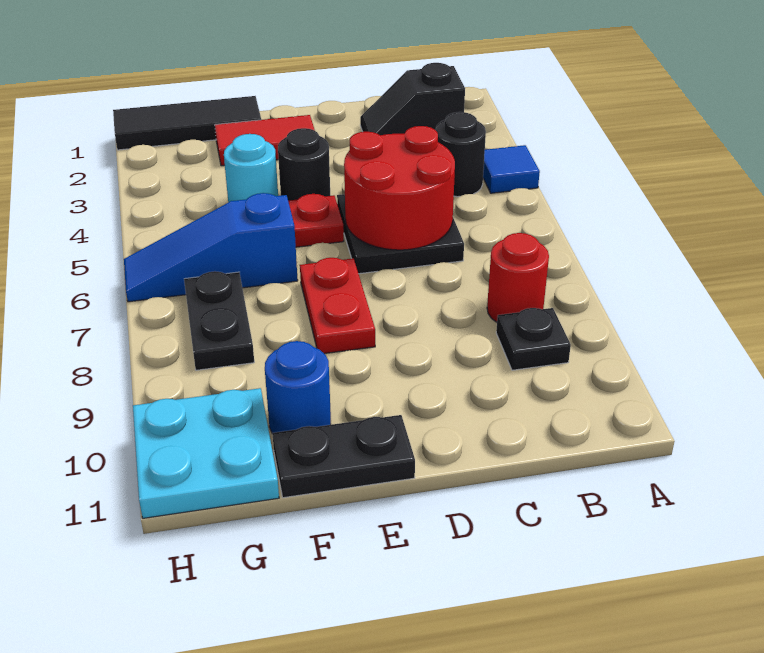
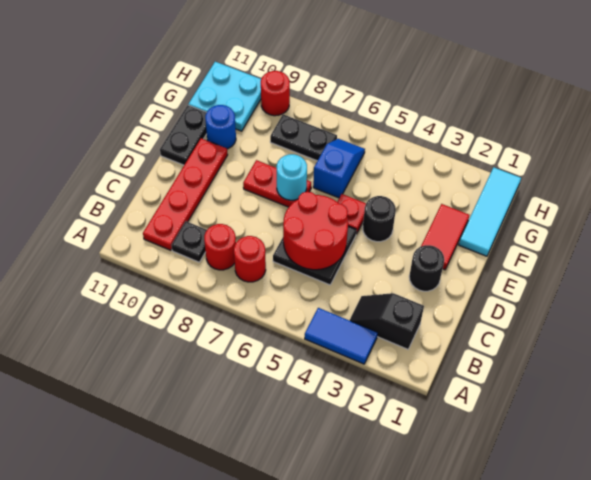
blue 1x1 tile [483,145,540,193] -> blue 1x2 tile [305,308,378,364]
black 1x2 slope [360,63,465,135] -> black 1x2 slope turned to [349,293,424,349]
black 1x1 round brick [436,112,486,197] -> black 1x1 round brick moved to [409,245,444,291]
none -> red 1x1 round brick [234,236,266,282]
none -> red 1x4 plate [143,138,228,250]
black 1x3 tile [113,96,261,150] -> cyan 1x3 tile [459,167,521,256]
cyan 1x1 round brick [224,134,278,202] -> cyan 1x1 round brick moved to [277,154,307,200]
blue 1x3 slope [124,193,298,302] -> blue 1x2 slope [313,139,365,198]
none -> red 1x1 round brick [261,71,290,116]

